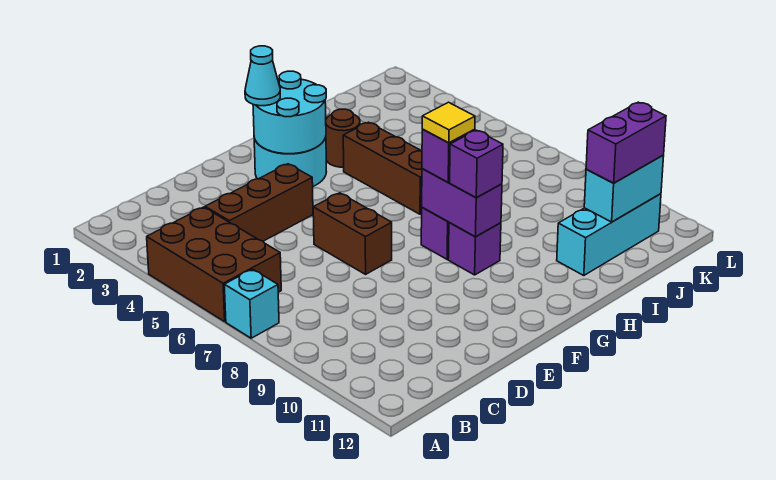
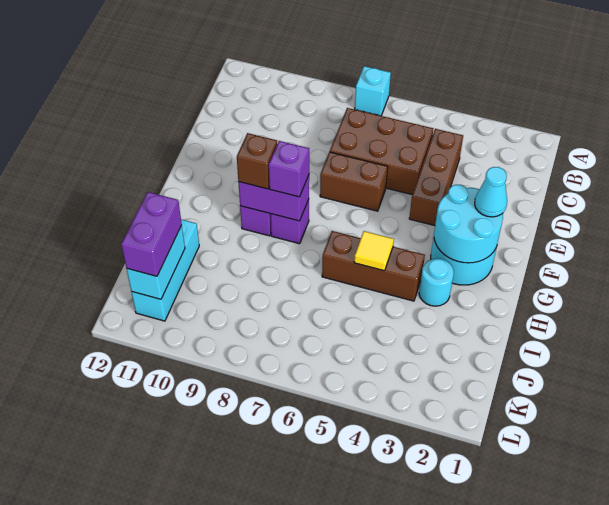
brown 2x3 brick [147,207,281,322] -> brown 2x3 brick moved to [330,108,433,195]
yellow 1x1 tile [422,102,475,143] -> yellow 1x1 tile moved to [354,231,394,271]
purple 1x1 brick [450,130,503,198] -> brown 1x1 brick [237,133,277,189]
brown 1x1 round brick [326,109,360,167] -> cyan 1x1 round brick [419,258,454,306]

